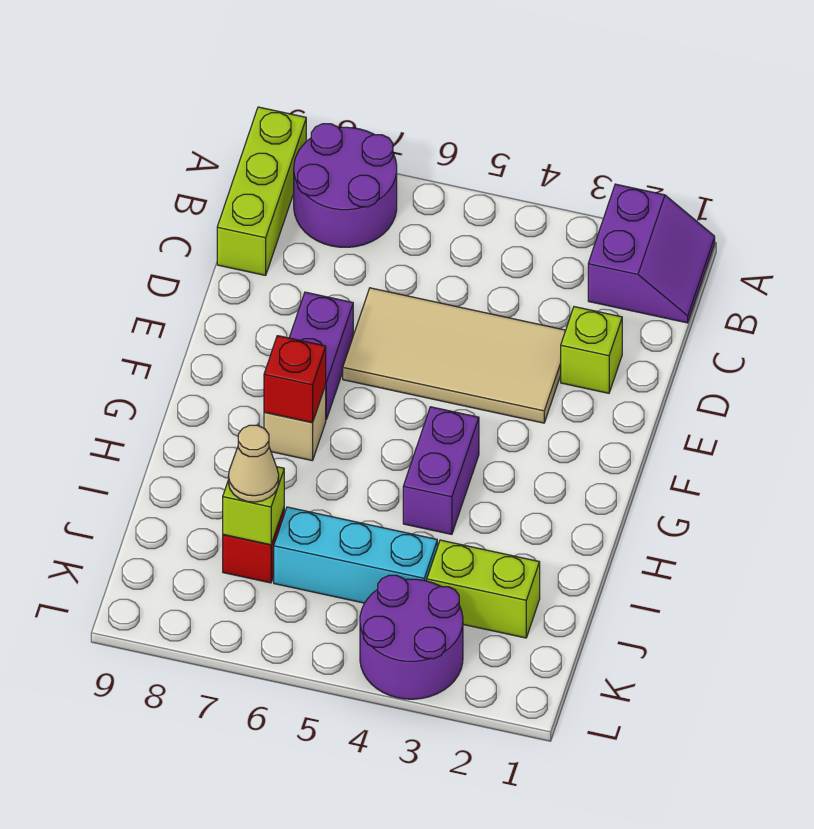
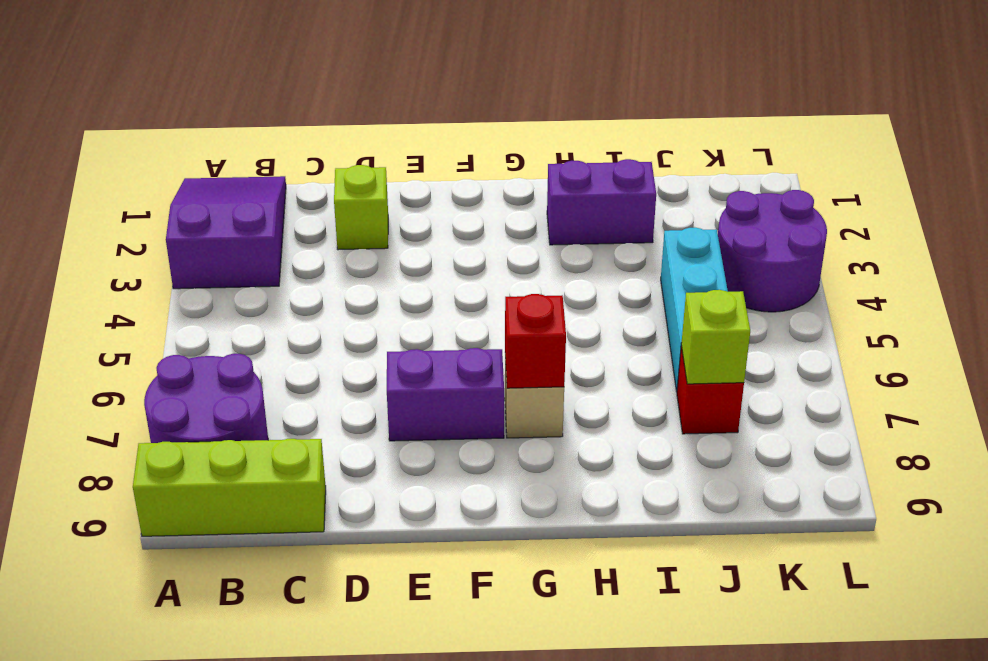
purple 2x2 slope [588,184,715,323] -> purple 2x3 slope [166,176,286,289]
tan 2x4 tile [343,288,566,423] -> none
purple 1x2 brick [403,407,479,534] -> purple 1x2 brick moved to [547,159,656,245]
lime 1x2 brick [427,540,540,638] -> none
tan 1x1 cone [228,425,279,502] -> none

